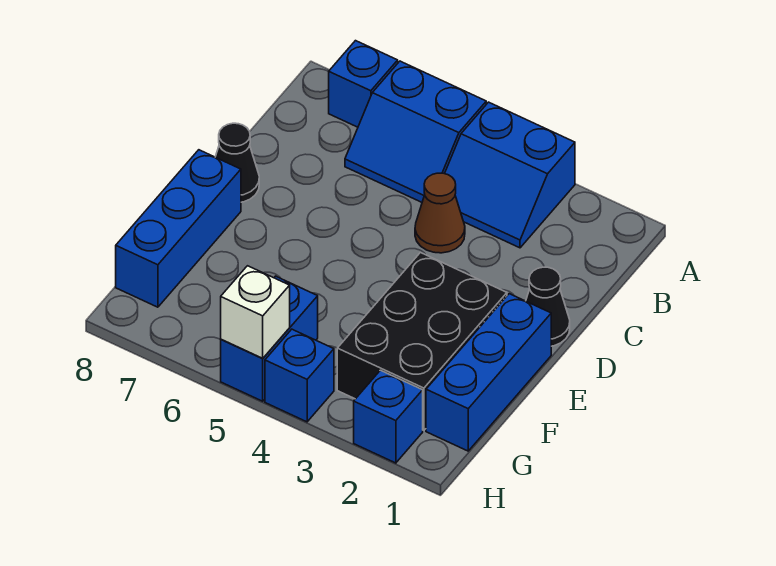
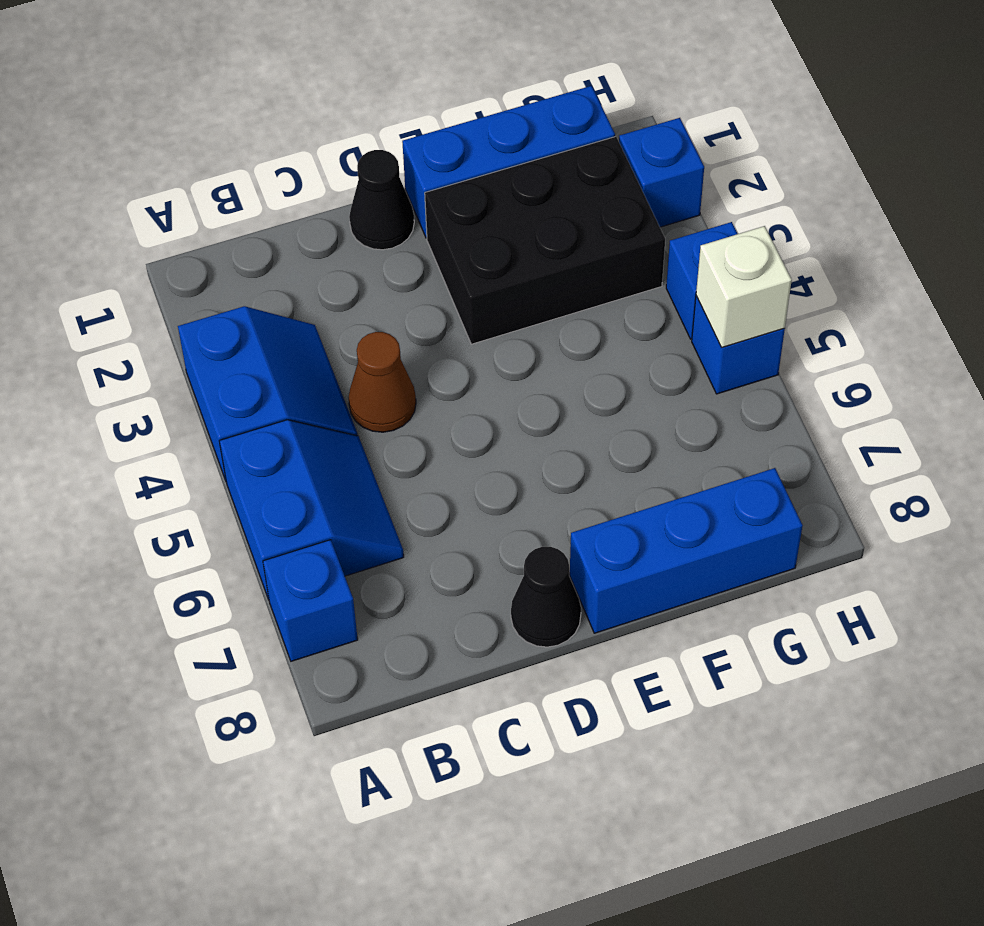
blue 1x2 brick [221,276,318,401] -> blue 1x1 brick [692,296,785,394]

